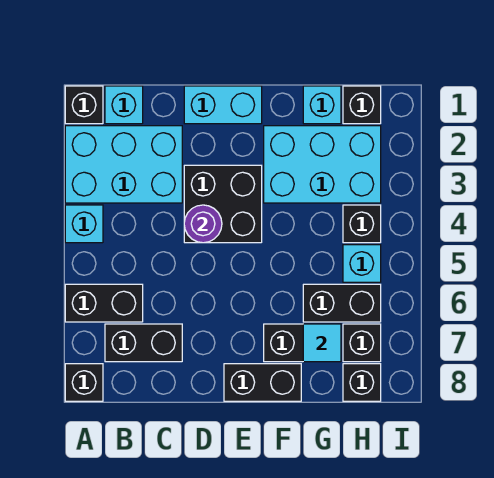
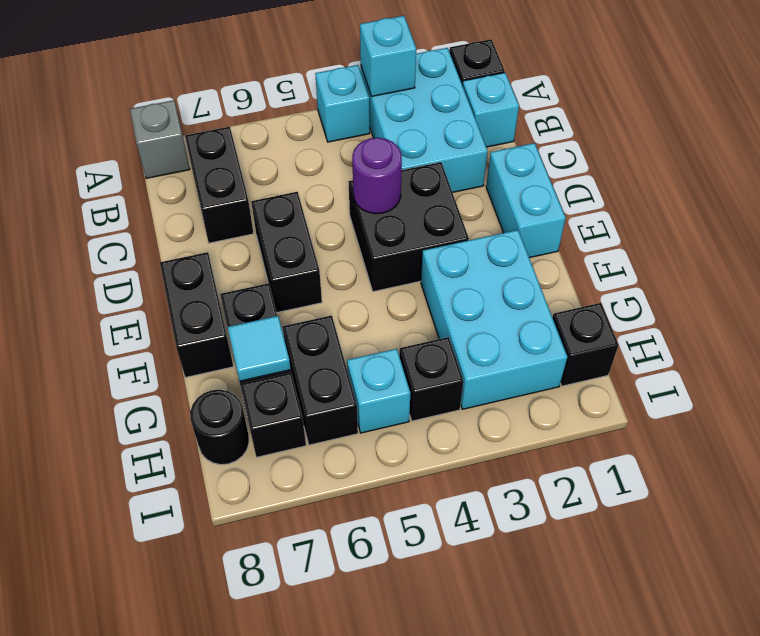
black 1x2 brick [65,284,143,322] -> black 1x2 brick moved to [251,192,322,313]
black 1x1 brick [65,364,103,401] -> grey 1x1 brick [130,100,190,178]
cyan 1x1 brick [303,86,341,124] -> cyan 1x1 brick moved to [360,16,416,96]
black 1x1 brick [343,364,381,401] -> black 1x1 round brick [190,390,249,465]

